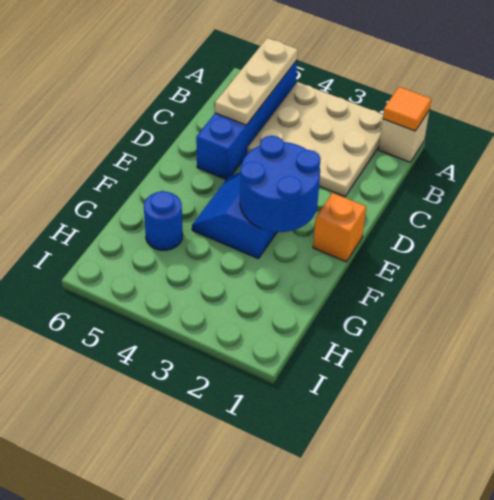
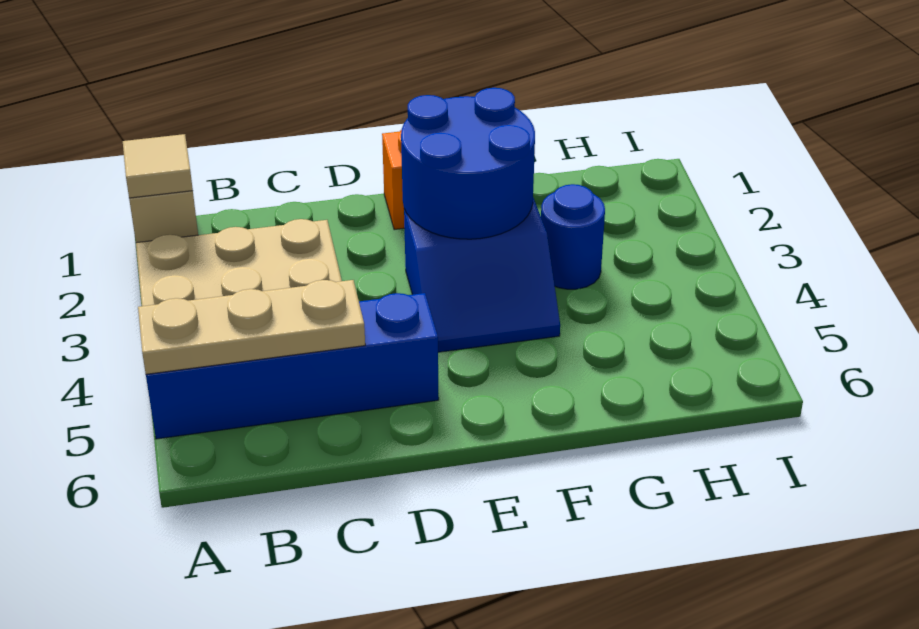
orange 1x1 tile [383,87,431,131] -> tan 1x1 tile [123,134,193,198]
blue 1x1 round brick [144,191,183,250] -> blue 1x1 round brick moved to [541,184,605,289]

